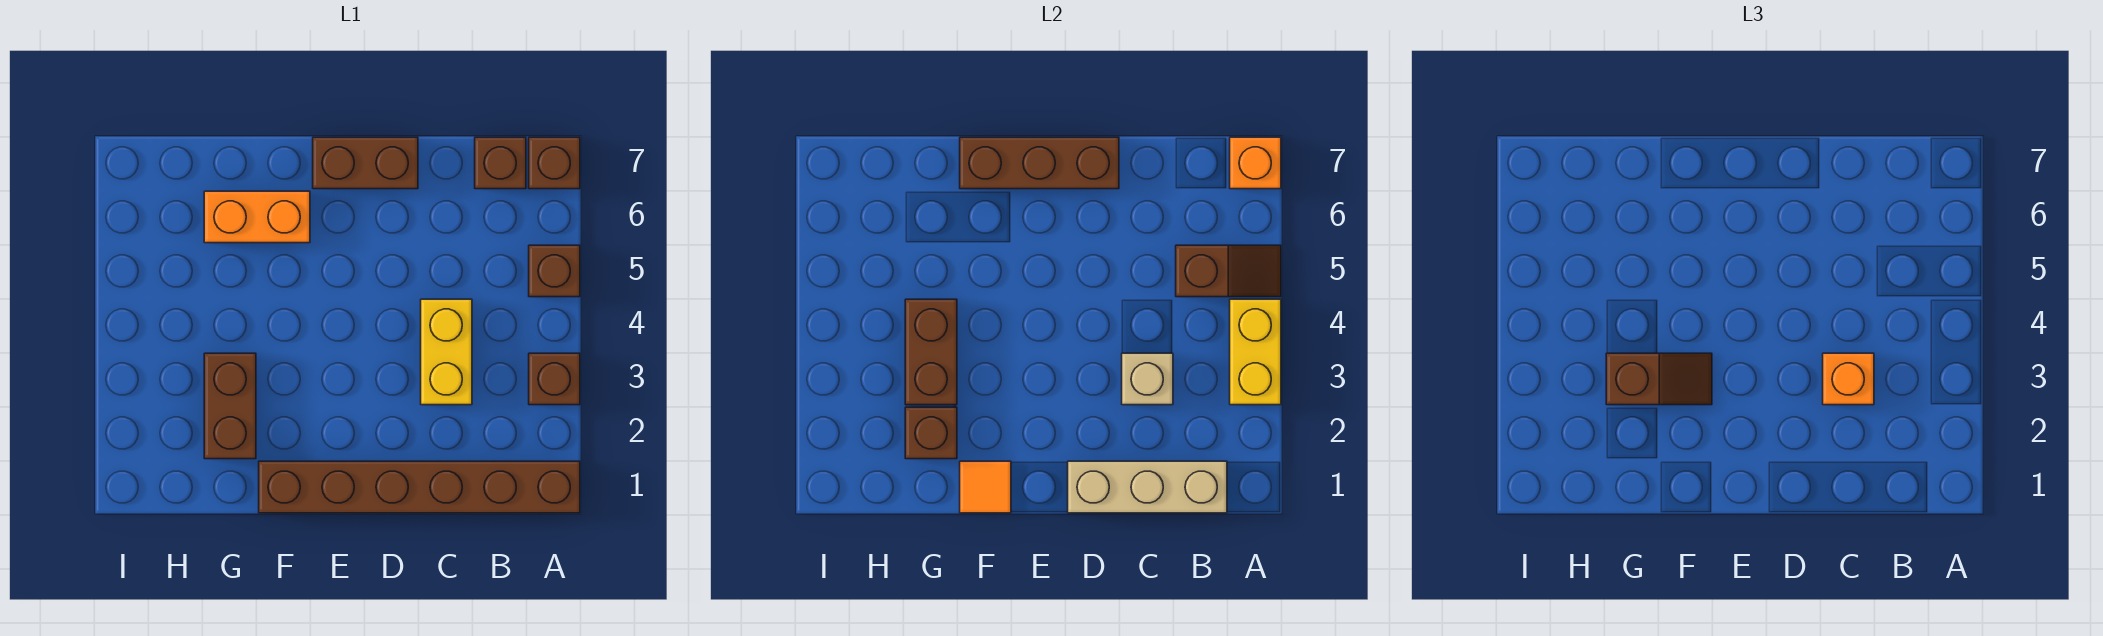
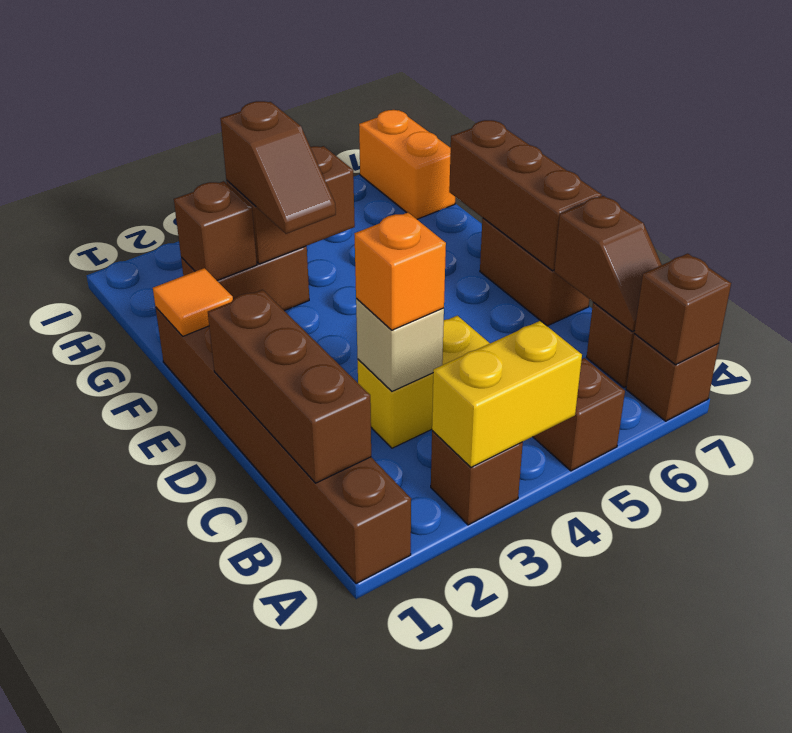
brown 1x2 slope [1176,245,1281,297] -> brown 1x2 slope moved to [554,196,662,331]
orange 1x1 brick [1230,137,1281,189] -> brown 1x1 brick [634,253,731,365]
tan 1x3 brick [1068,461,1227,513] -> brown 1x3 brick [208,290,371,483]
orange 1x2 brick [204,191,310,243] -> orange 1x2 brick moved to [359,110,455,219]

